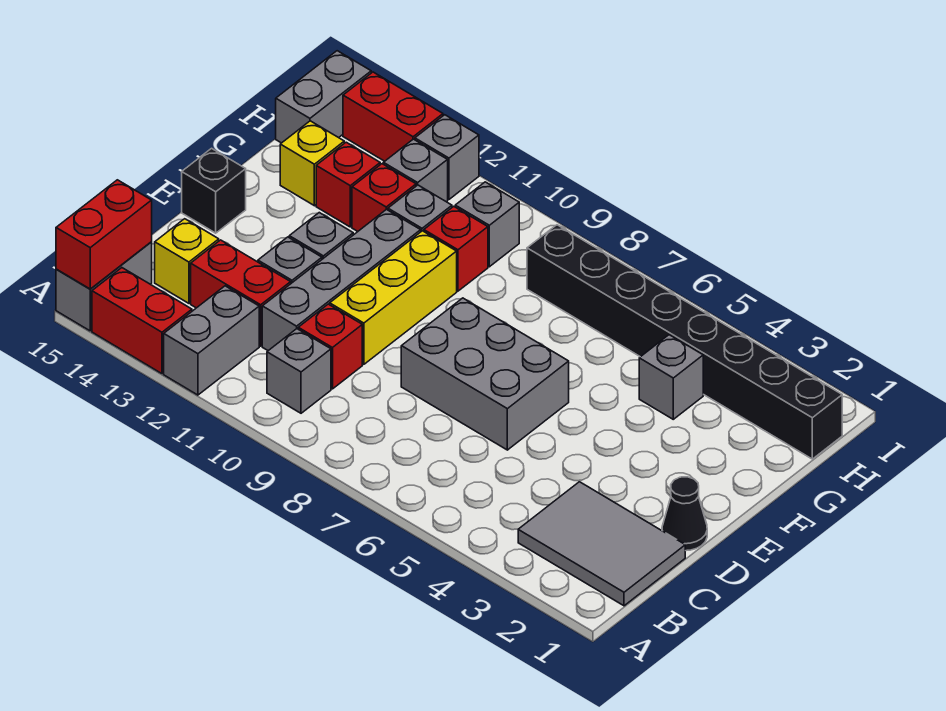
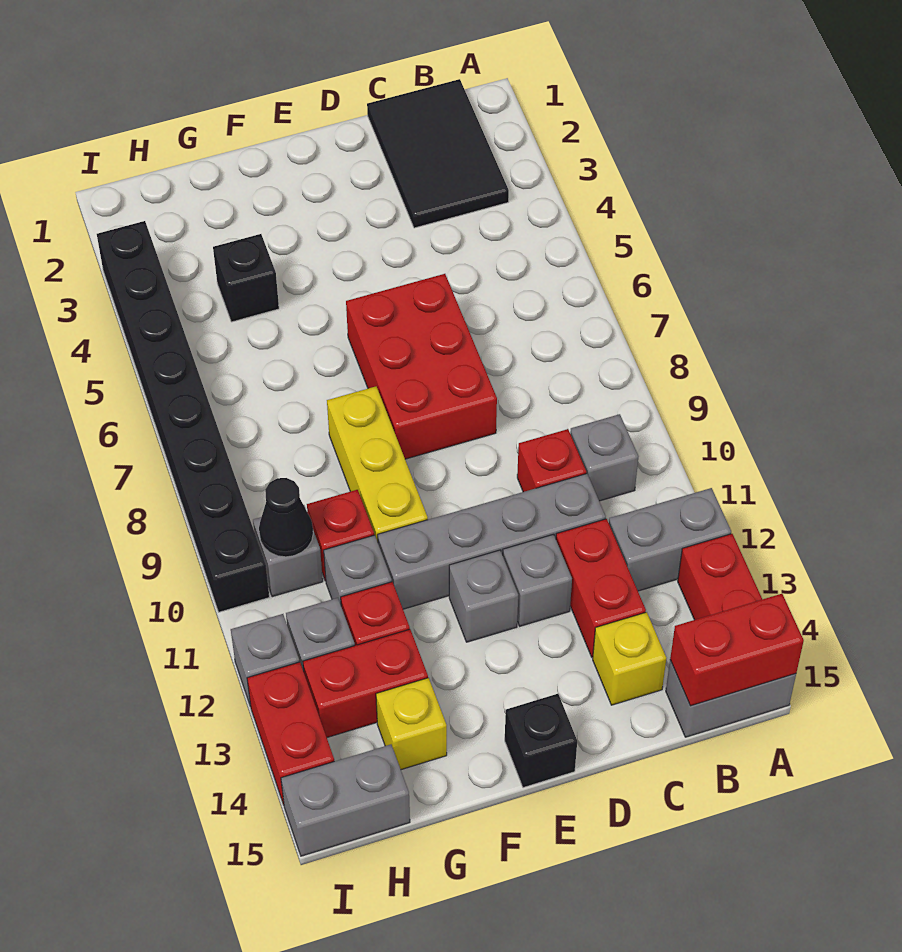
grey 2x3 tile [518,482,685,606] -> black 2x3 tile [367,79,509,228]
black 1x1 cone [662,477,707,551] -> black 1x1 cone moved to [259,478,313,557]
grey 2x3 brick [401,298,569,450] -> red 2x3 brick [346,274,497,459]
yellow 1x3 brick [330,231,457,364] -> yellow 1x3 brick turned to [327,387,428,542]
grey 1x1 brick [639,335,703,419] -> black 1x1 brick [213,234,279,322]
red 1x1 brick [316,142,380,227] -> red 1x2 brick [303,629,428,737]
black 1x8 brick [527,225,842,459] -> black 1x8 brick moved to [97,221,269,612]

